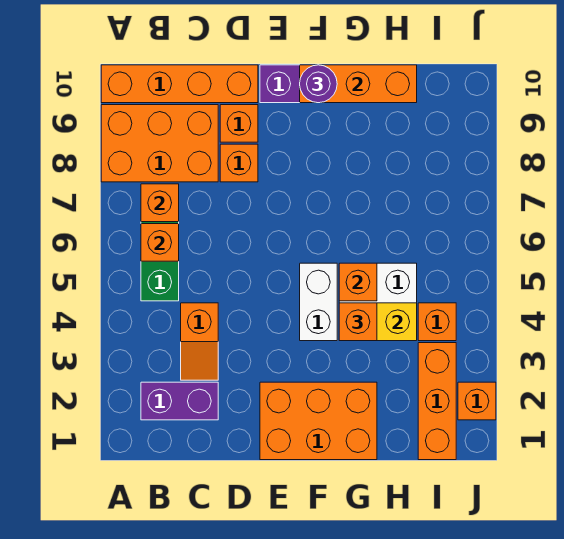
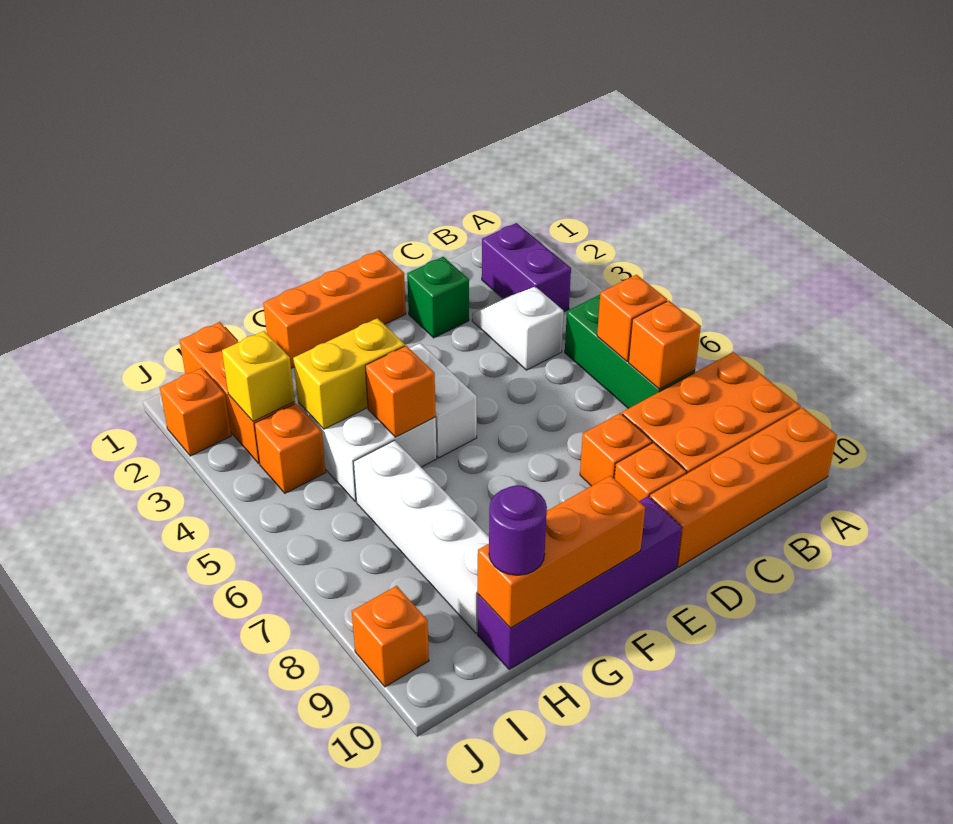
purple 1x2 brick [141,382,218,420] -> purple 1x2 brick turned to [482,223,571,312]
orange 1x2 slope [181,303,218,380] -> white 1x2 slope [472,287,564,370]
none -> green 1x1 brick [407,257,469,338]
orange 2x3 brick [260,382,377,460] -> orange 1x3 brick [263,250,406,368]
purple 1x1 round brick [300,65,337,103] -> purple 1x1 round brick moved to [489,485,547,575]
orange 1x1 brick [339,303,377,341] -> orange 1x1 brick moved to [352,586,429,687]
none -> white 1x4 brick [354,440,489,633]
none -> yellow 1x1 brick [222,331,295,421]

